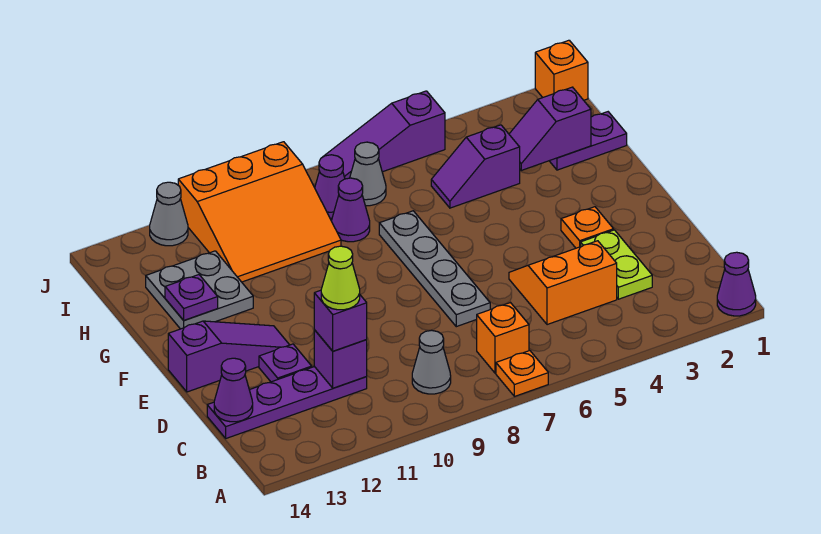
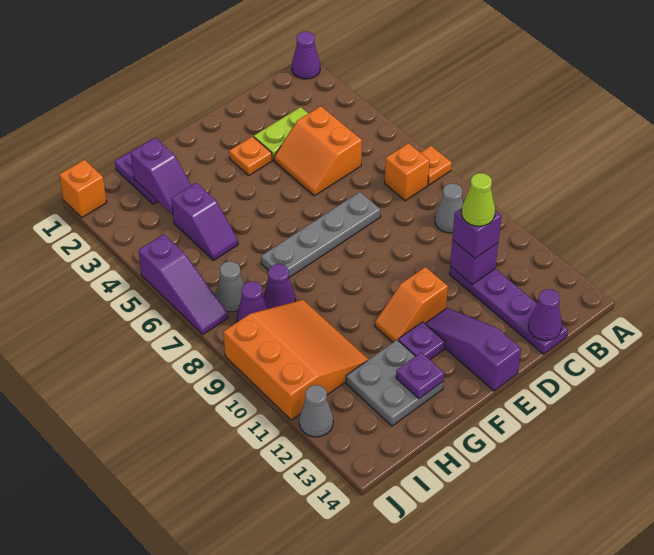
purple 1x1 plate [259,344,312,382] -> purple 1x1 plate moved to [398,322,445,360]
none -> orange 1x2 slope [375,267,448,342]

